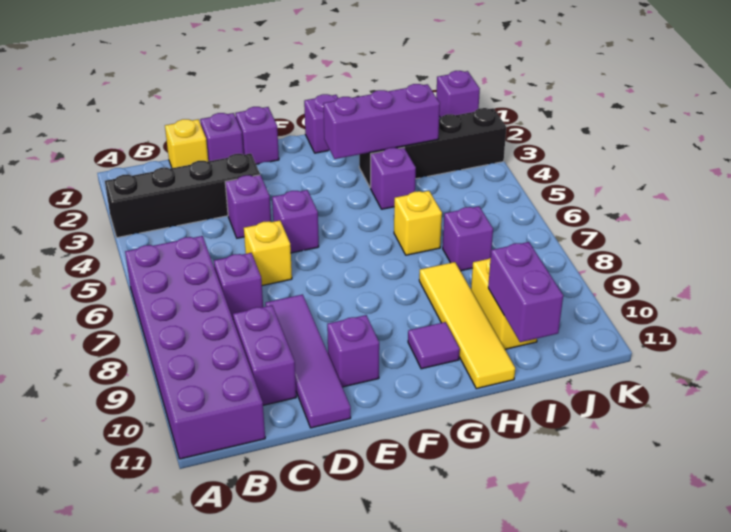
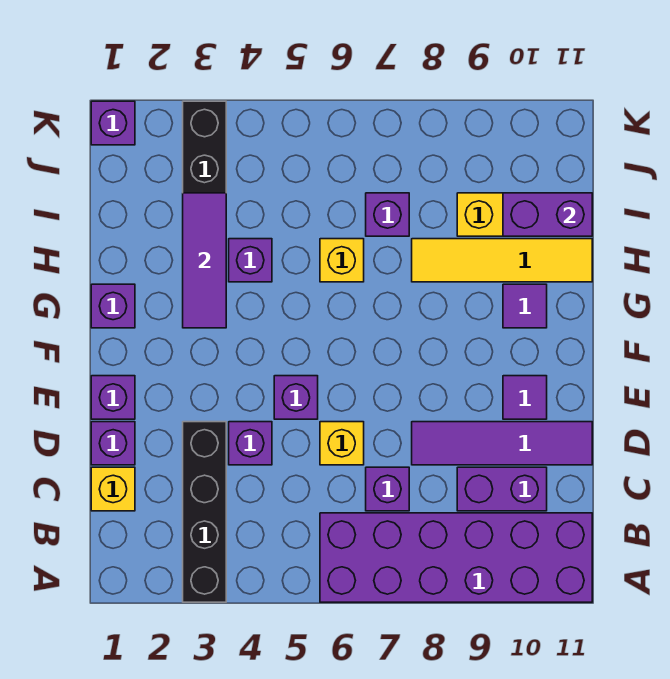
purple 1x1 brick [327,315,379,387] -> purple 1x1 tile [503,376,547,419]
purple 1x3 brick [323,84,440,159] -> purple 1x3 tile [183,193,226,328]

